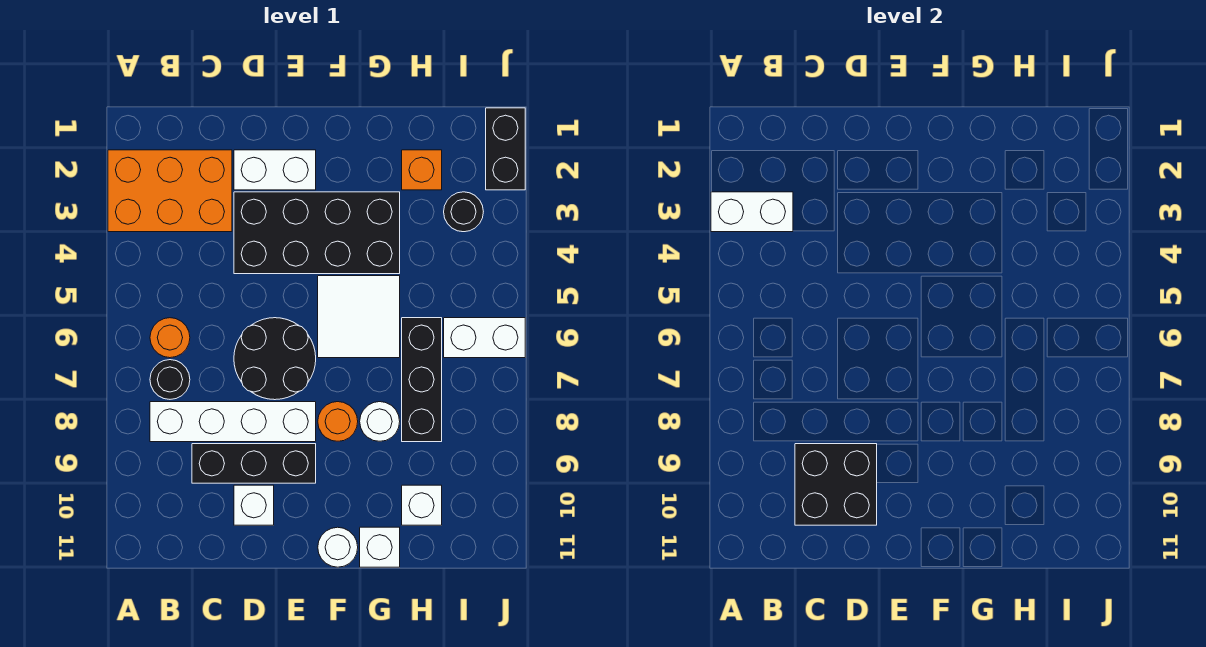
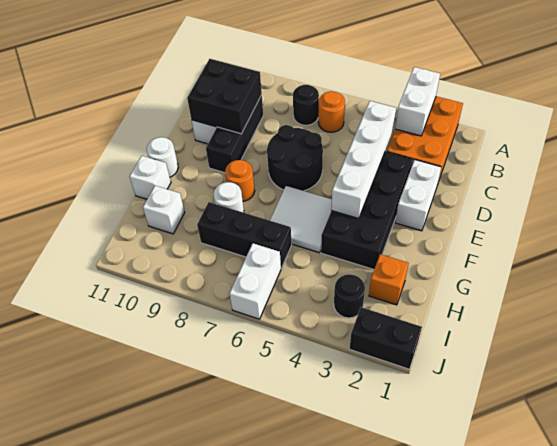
white 1x4 brick [150,402,316,442] -> white 1x4 brick moved to [331,101,396,219]

